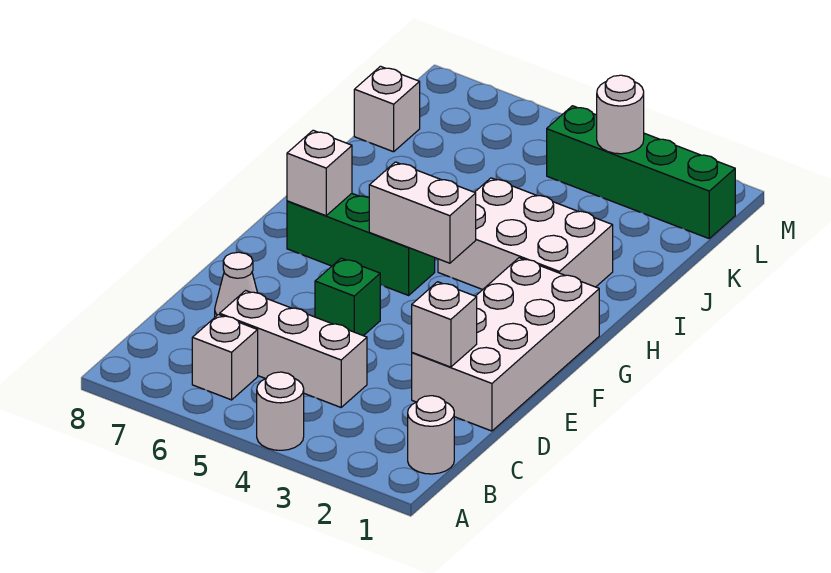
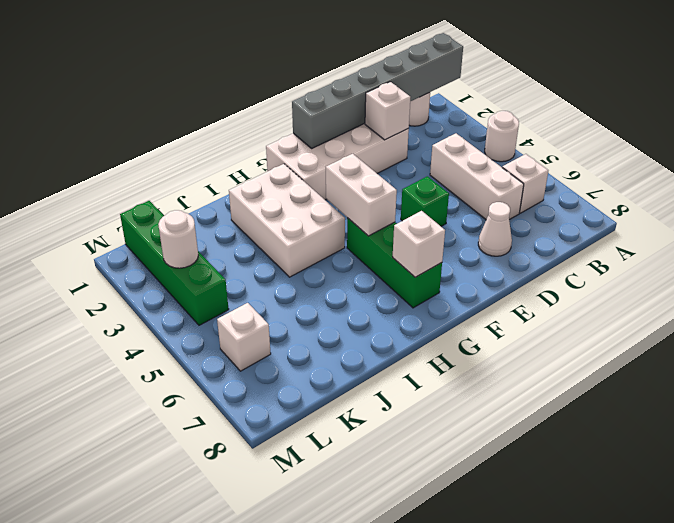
none -> grey 1x6 brick [292,33,463,148]
white 1x1 brick [354,66,420,152] -> white 1x1 brick moved to [217,303,271,371]

